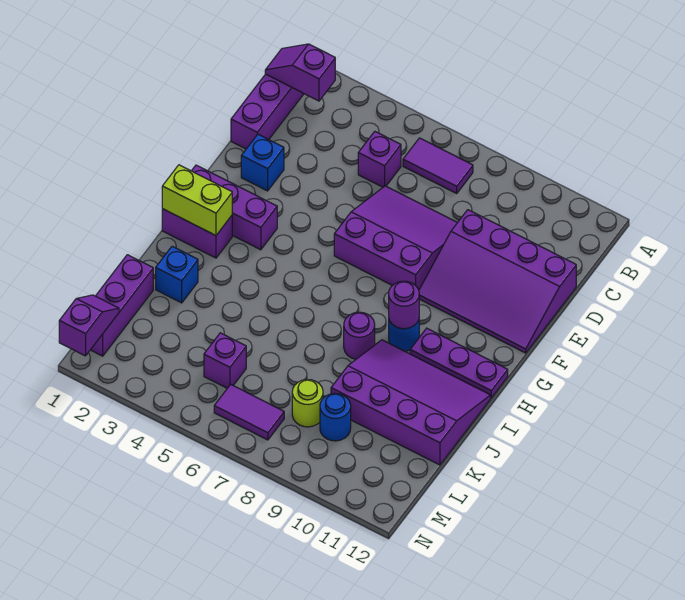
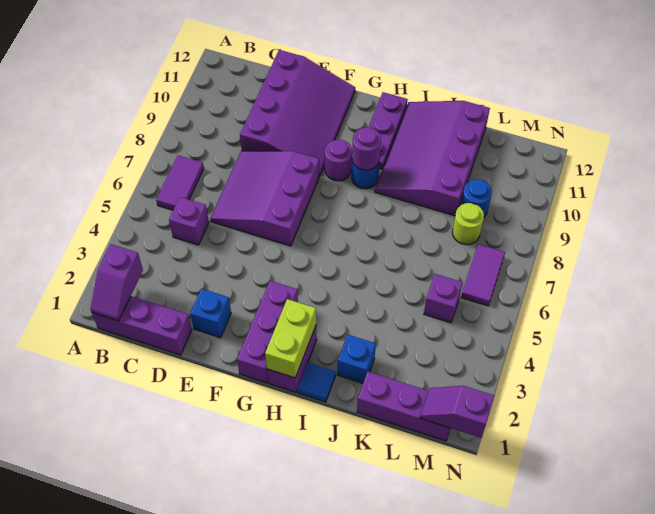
none -> blue 1x1 tile [298,363,336,402]
purple 1x1 round brick [344,312,375,359] -> purple 1x1 round brick moved to [325,140,352,181]

